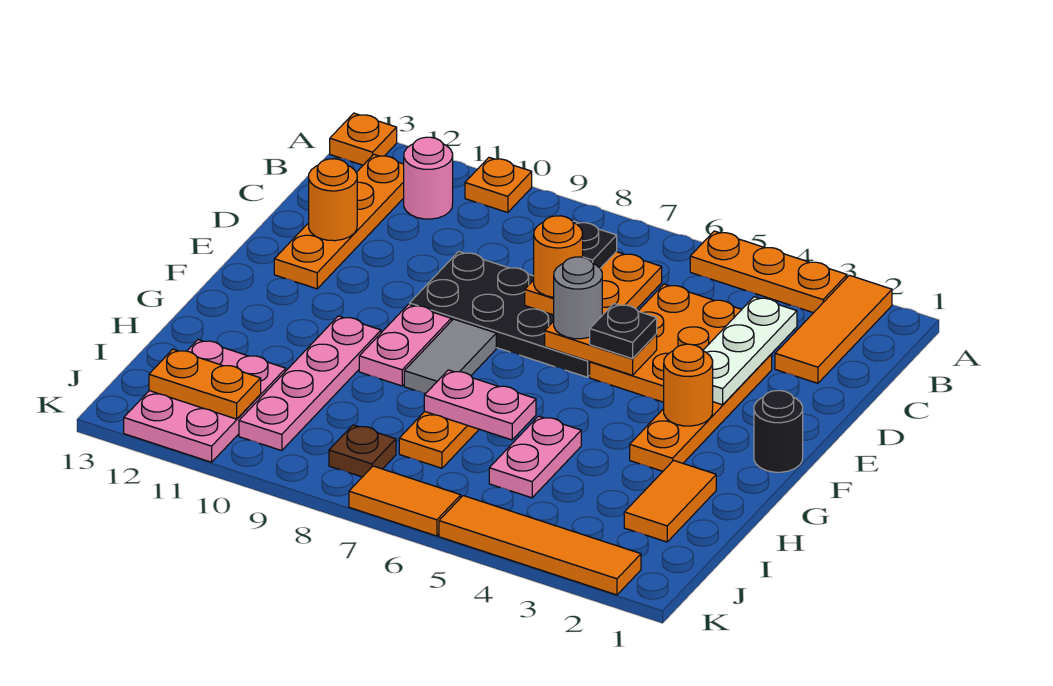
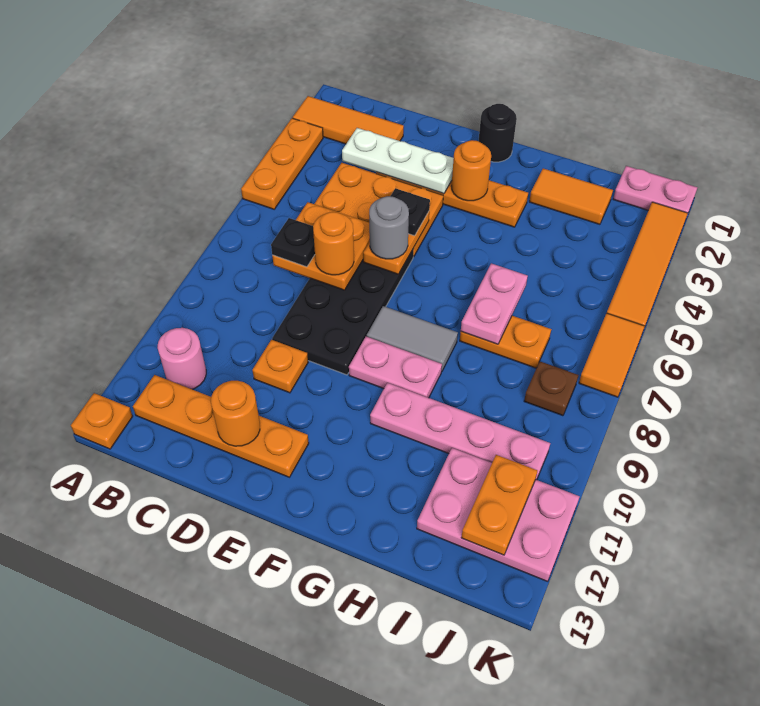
orange 1x1 plate [465,157,532,213] -> orange 1x1 plate moved to [252,340,308,393]
pink 1x2 plate [489,416,581,498] -> pink 1x2 plate moved to [613,166,697,215]

